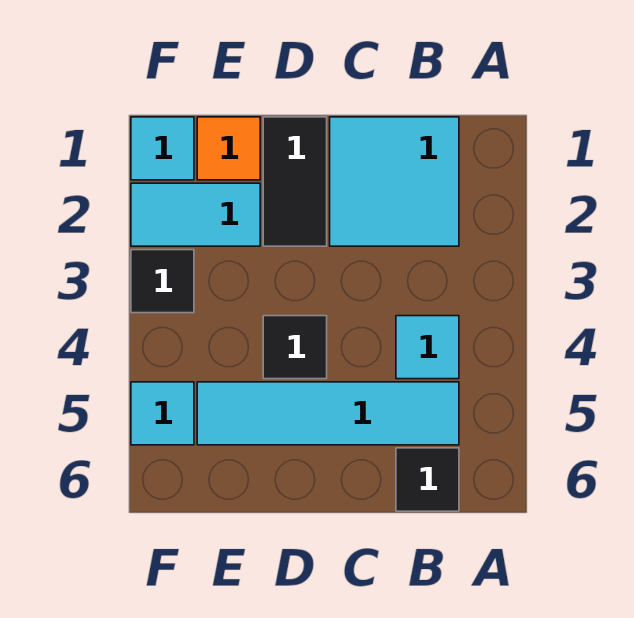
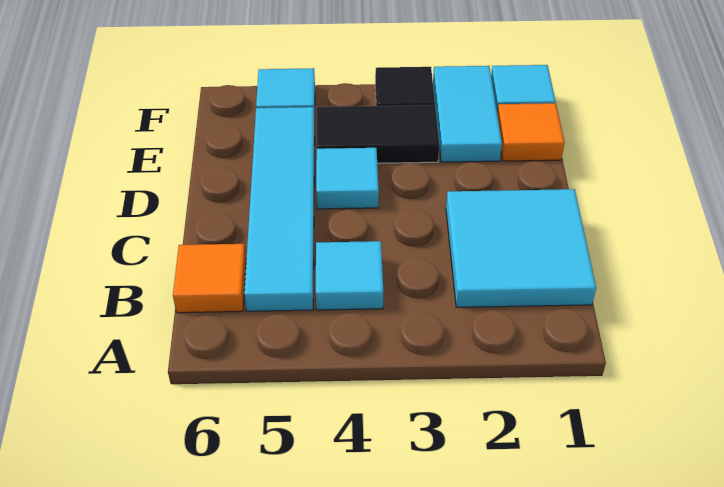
black 1x1 tile [396,448,459,511] -> orange 1x1 tile [173,244,246,313]
black 1x2 tile [263,117,327,246] -> black 1x2 tile moved to [317,105,439,163]
black 1x1 tile [263,316,327,379] -> cyan 1x1 tile [316,148,379,209]

